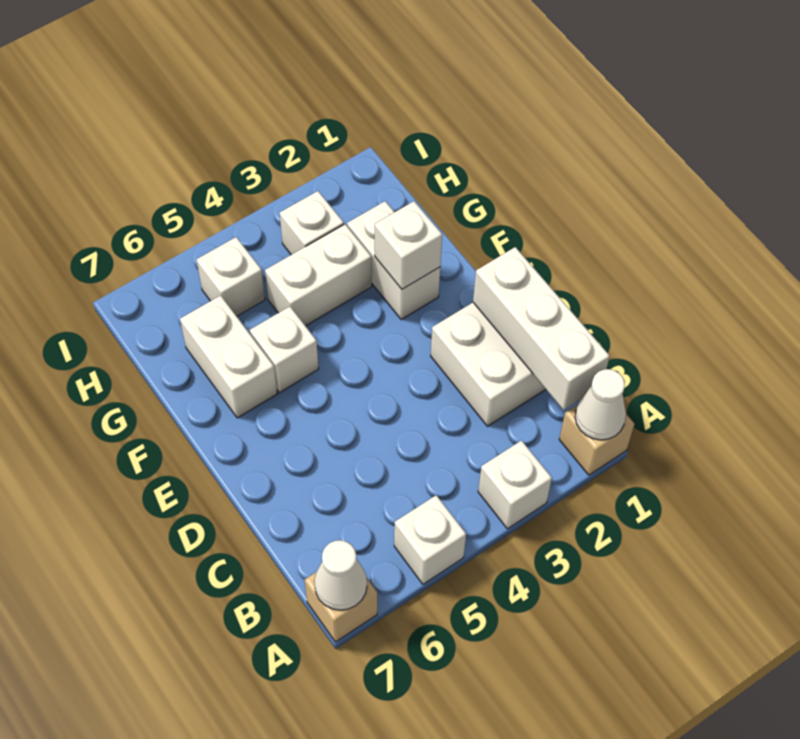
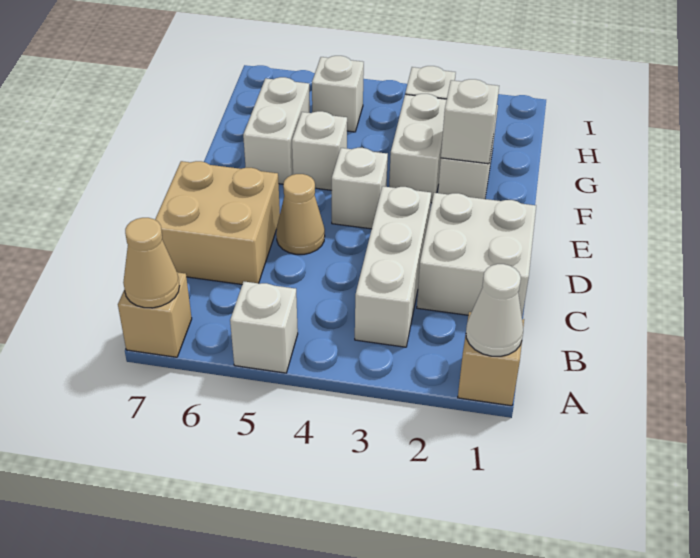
white 1x1 brick [478,441,552,529] -> white 1x1 brick moved to [332,148,388,229]
white 1x1 cone [314,540,367,610] -> tan 1x1 cone [123,218,179,308]
white 1x3 brick [473,247,610,410] -> white 1x3 brick moved to [355,186,431,347]
none -> tan 2x2 brick [155,161,280,284]
none -> tan 1x1 cone [276,174,325,254]
white 1x2 brick [265,224,372,326] -> white 1x2 brick turned to [389,94,447,203]

